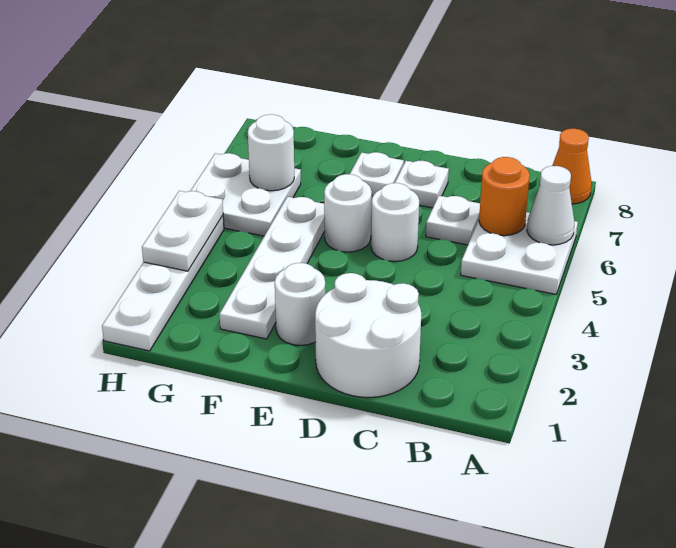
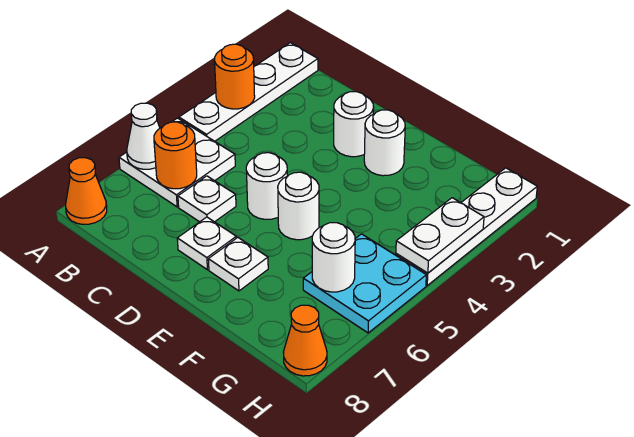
none -> orange 1x1 round brick [215,44,255,109]
white 2x2 round brick [315,273,421,397] -> white 1x1 round brick [334,92,374,157]
white 1x4 plate [219,197,325,339] -> white 1x4 plate moved to [179,43,318,141]
white 2x2 plate [191,153,301,236] -> cyan 2x2 plate [303,234,426,333]
none -> orange 1x1 cone [284,305,327,376]

